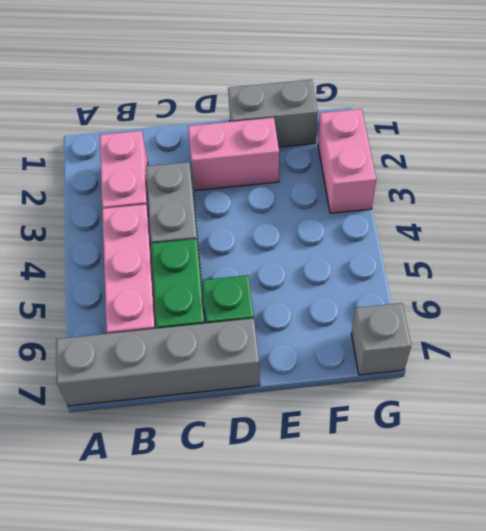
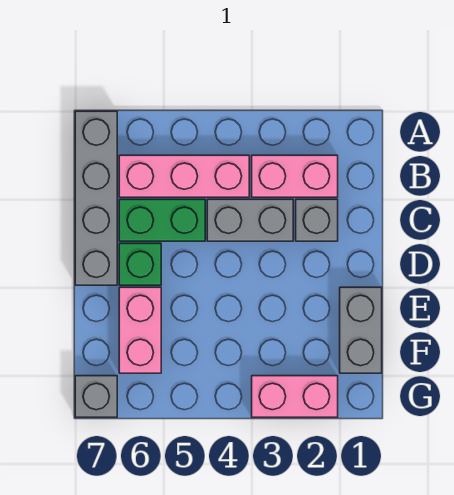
none -> grey 1x1 brick [296,199,338,241]
pink 1x2 brick [188,118,279,191] -> pink 1x2 brick moved to [119,287,161,373]

